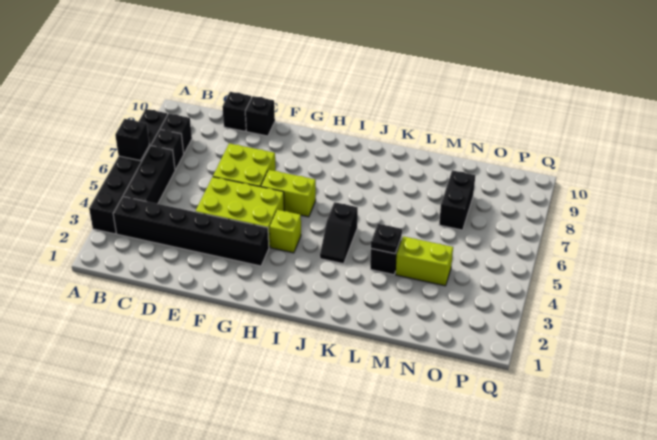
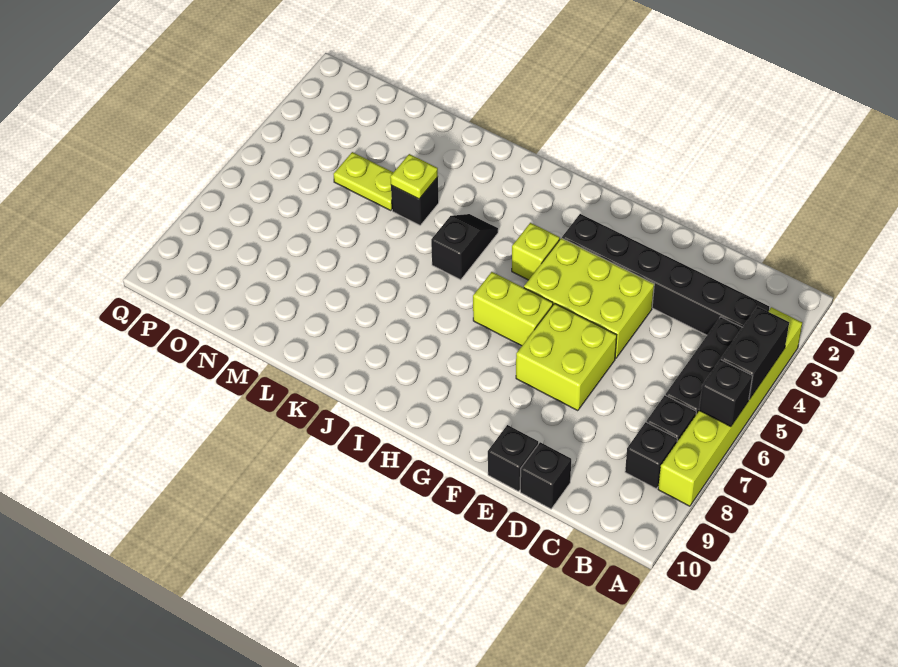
black 1x6 brick [89,109,167,234] -> lime 1x6 brick [658,307,802,506]
black 1x1 plate [371,224,402,254] -> lime 1x1 plate [390,154,438,199]
lime 1x2 brick [396,236,453,286] -> lime 1x2 plate [334,152,393,210]
black 1x2 brick [439,170,475,230] -> black 1x2 brick moved to [721,306,789,400]

